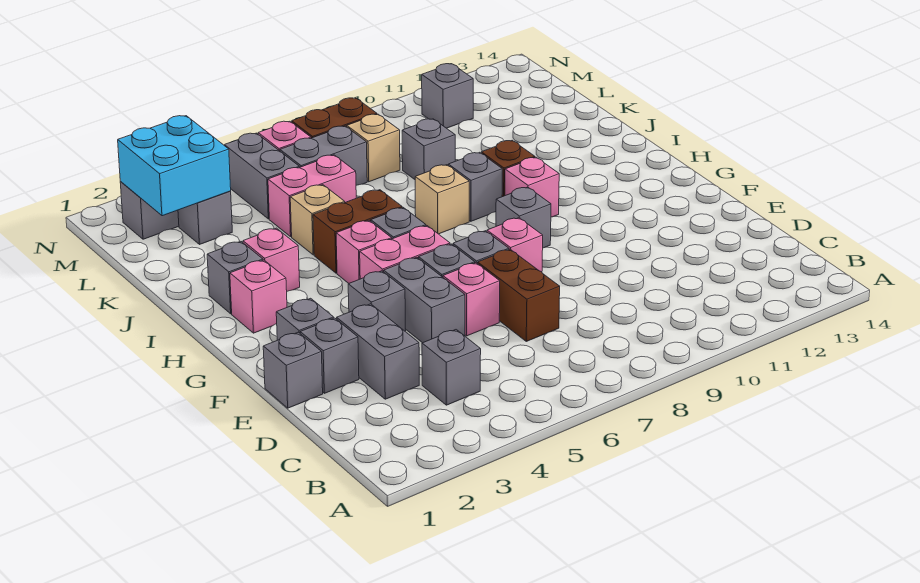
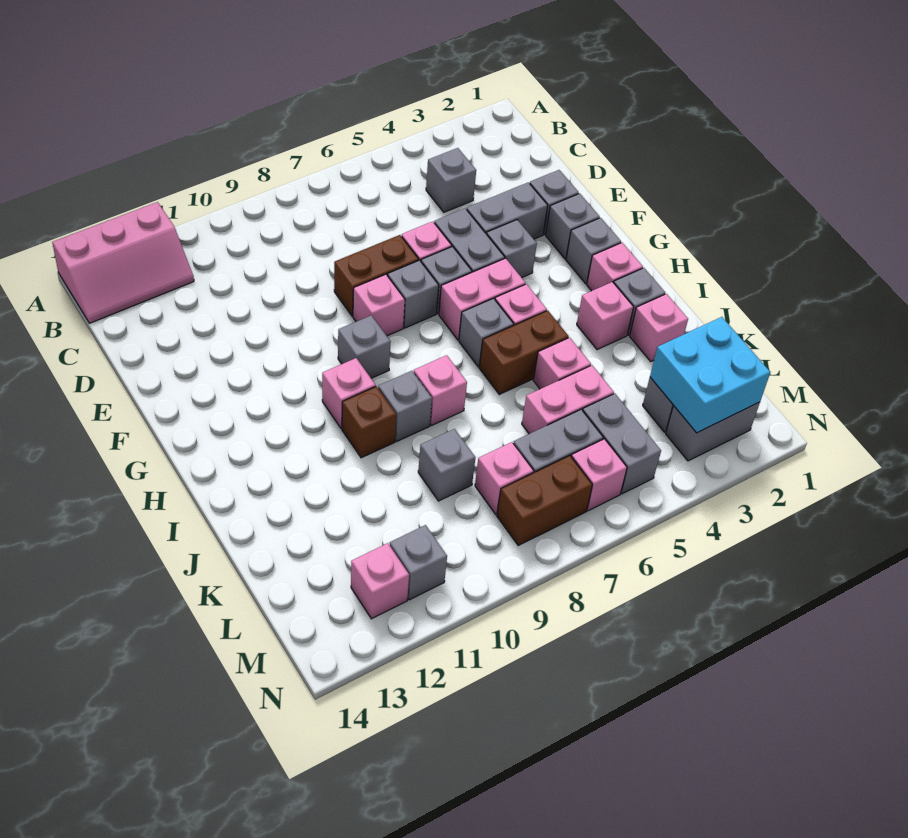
none -> pink 2x3 slope [52,202,194,323]
grey 1x2 brick [337,304,419,399] -> grey 1x2 brick turned to [467,182,548,239]
brown 1x2 brick [478,249,560,341] -> brown 1x2 brick turned to [334,235,419,316]
grey 1x1 brick [263,332,323,408] -> grey 1x1 brick moved to [566,218,621,284]
tan 1x1 brick [415,165,469,234] -> pink 1x1 brick [414,355,467,426]
none -> pink 1x1 brick [630,294,688,362]
tan 1x1 brick [290,185,345,255] -> pink 1x1 brick [533,338,591,389]
tan 1x1 brick [347,114,400,182] -> pink 1x1 brick [475,442,534,514]
none -> pink 1x1 brick [351,543,409,619]

